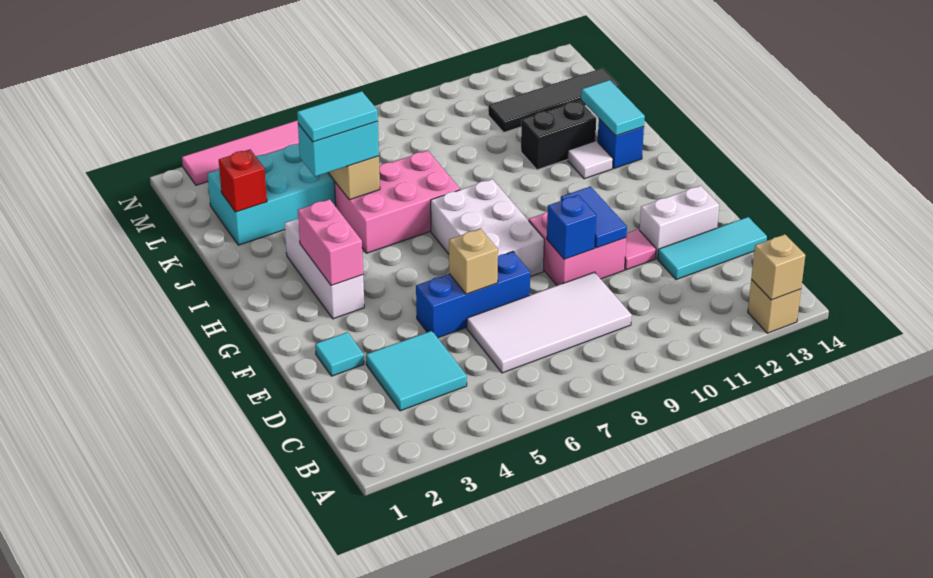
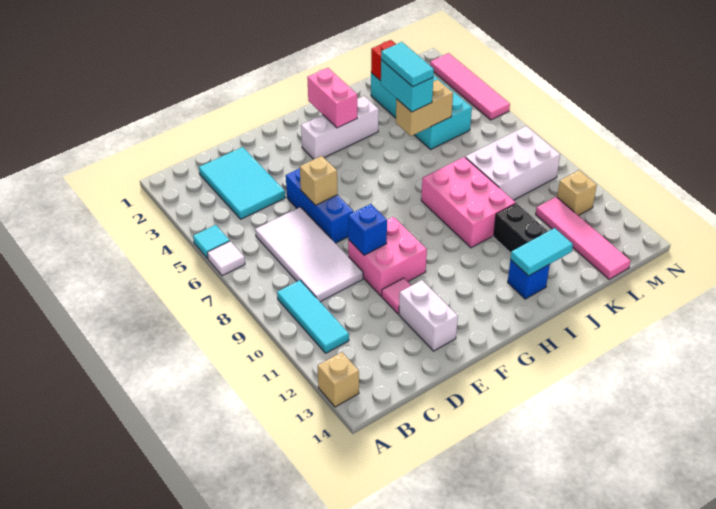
tan 1x1 brick [751,234,805,300] -> tan 1x1 brick moved to [557,170,597,216]
cyan 2x2 tile [366,331,467,411] -> cyan 2x3 tile [199,147,285,219]
cyan 1x3 tile [658,217,767,280] -> cyan 1x3 tile moved to [277,280,349,353]
cyan 1x1 tile [315,332,364,376] -> cyan 1x1 tile moved to [193,225,230,258]
blue 1x2 tile [561,186,627,248] -> none
white 2x3 brick [431,179,544,277] -> white 2x3 brick moved to [465,126,560,200]
pink 1x2 brick [298,199,363,286] -> pink 1x2 brick turned to [307,68,357,128]
pink 2x3 brick [334,151,460,253] -> pink 2x3 brick moved to [421,157,516,248]
white 1x1 tile [568,141,613,179] -> white 1x1 tile moved to [207,241,245,276]
black 1x4 tile [488,68,619,132] -> pink 1x4 tile [536,197,630,279]

